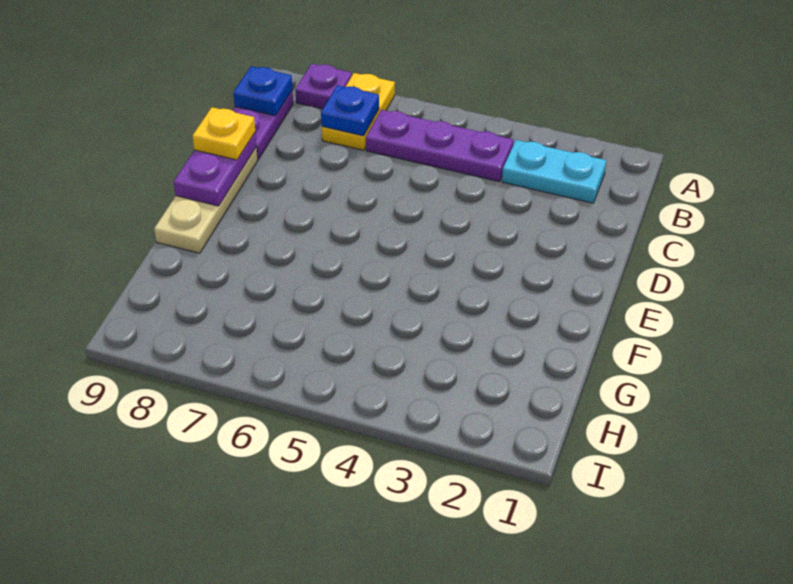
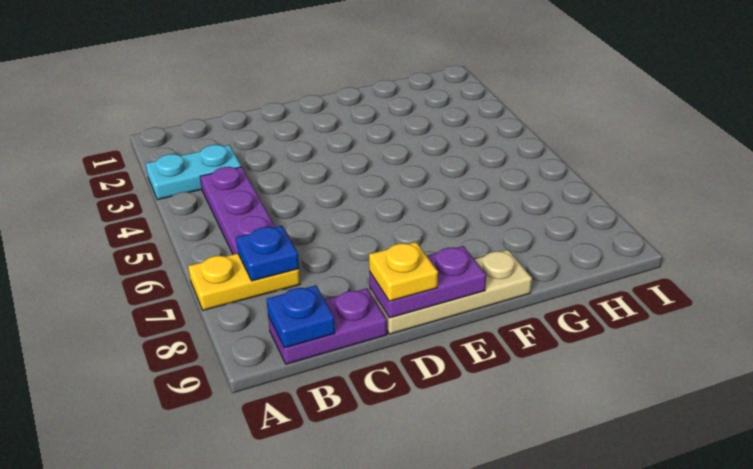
purple 1x1 plate [295,64,352,109] -> none
cyan 1x2 plate [502,140,606,203] -> cyan 1x2 plate turned to [146,145,241,200]

